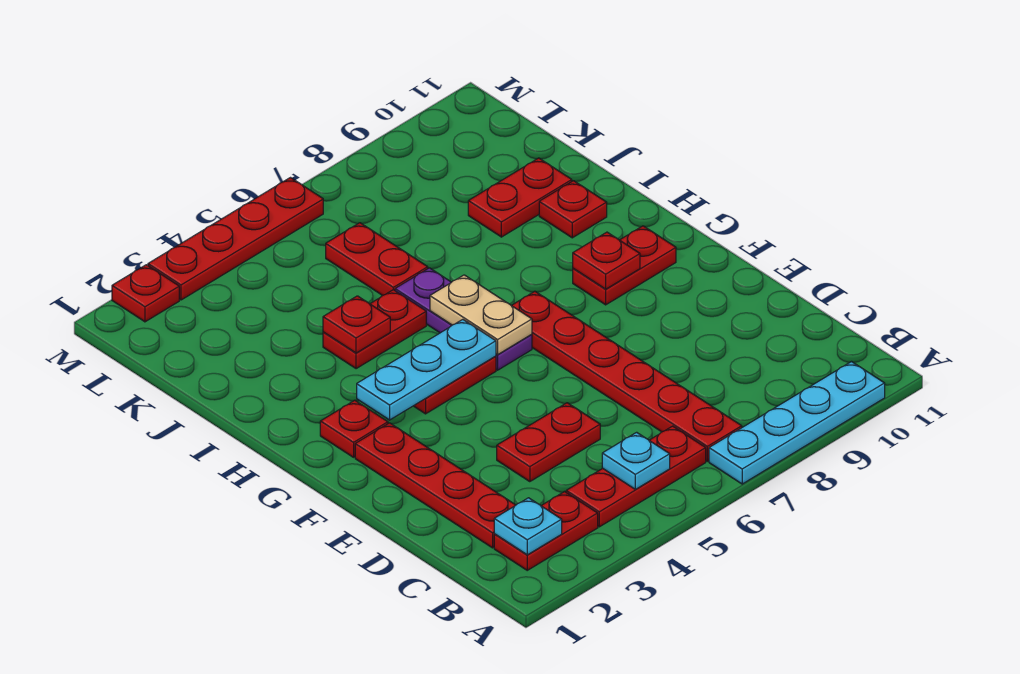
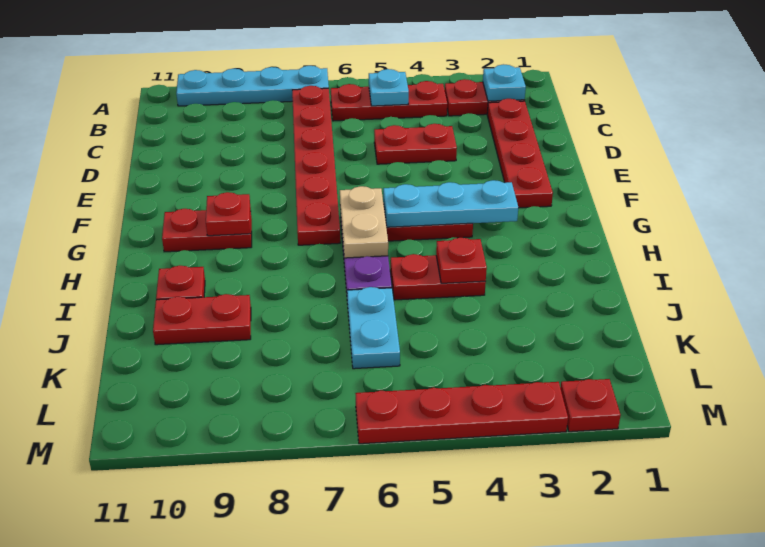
red 1x1 plate [320,400,388,457] -> none
red 1x2 plate [326,223,428,296] -> cyan 1x2 plate [347,287,400,369]

